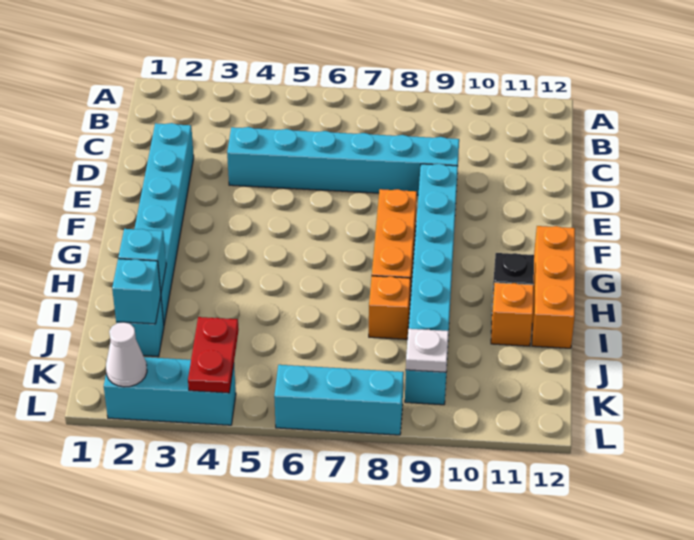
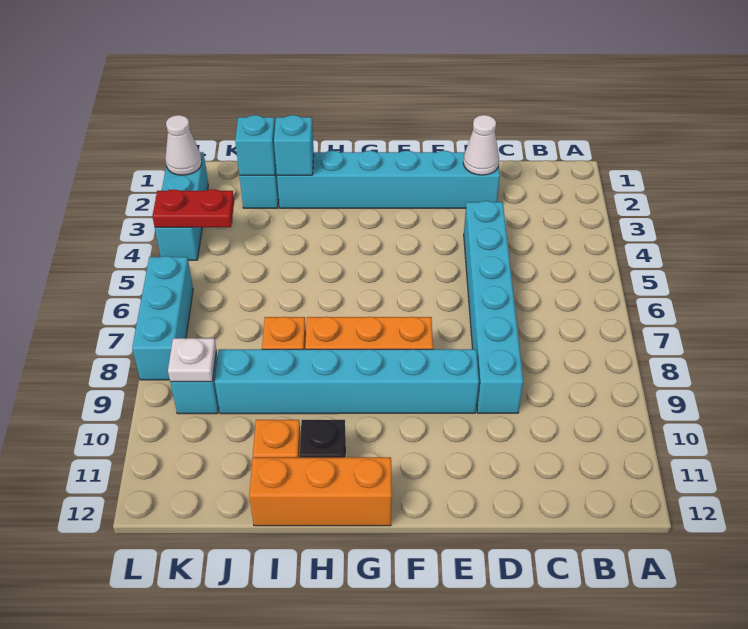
none -> white 1x1 cone [463,115,499,175]

